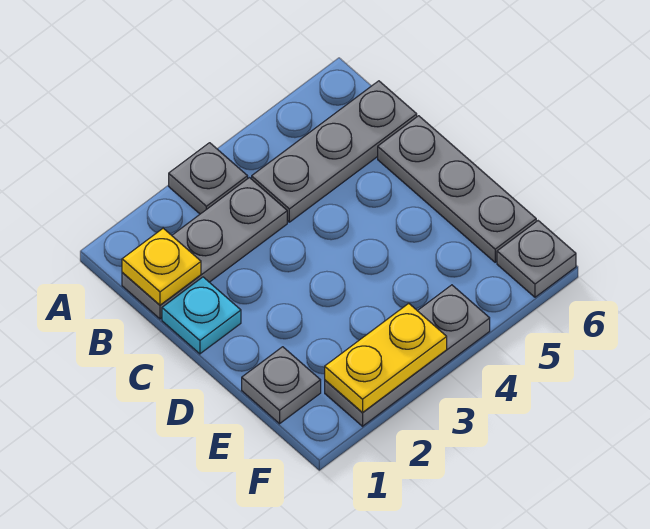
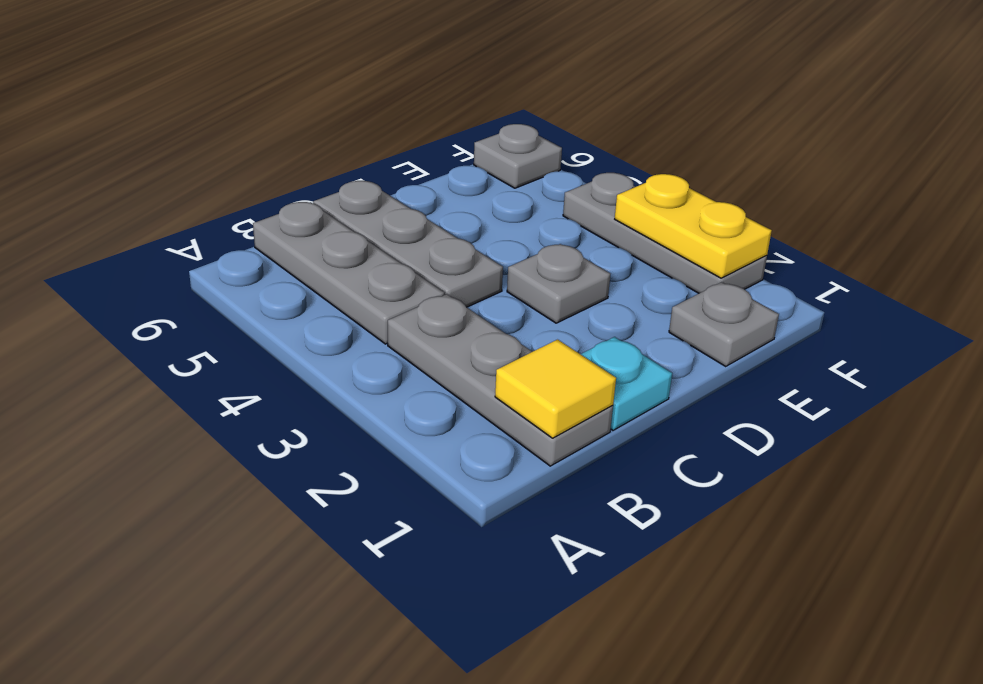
grey 1x1 plate [169,143,248,214] -> grey 1x1 plate moved to [507,244,610,323]
yellow 1x1 plate [122,228,201,305] -> yellow 1x1 tile [495,340,616,438]
grey 1x3 plate [378,116,536,262] -> grey 1x3 plate turned to [313,181,503,307]

